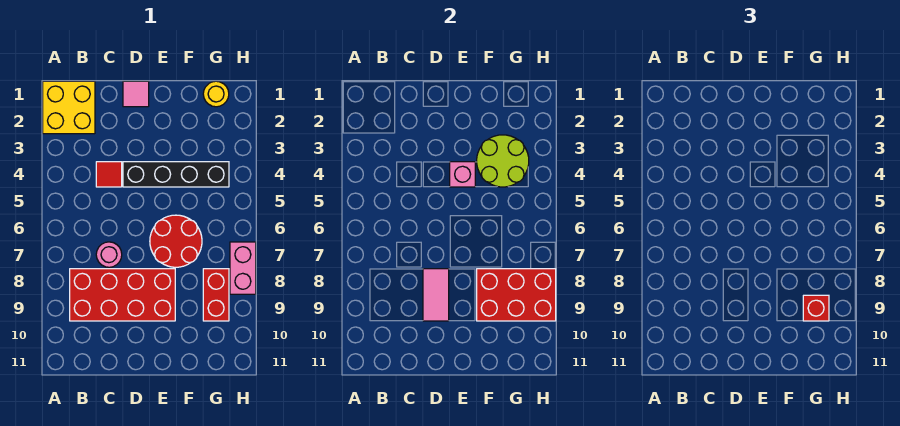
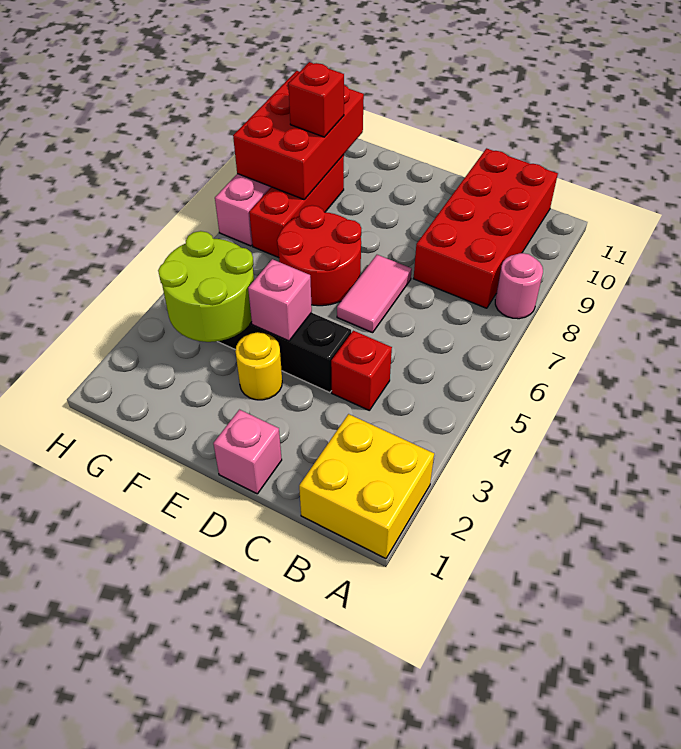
red 2x4 brick [70,269,175,321] -> red 2x4 brick turned to [413,148,558,308]
red 1x1 tile [96,162,122,187] -> red 1x1 brick [331,331,392,410]
pink 1x1 round brick [96,242,122,267] -> pink 1x1 round brick moved to [495,253,543,319]
pink 1x1 tile [123,81,149,107] -> pink 1x1 brick [213,410,282,494]
pink 1x2 tile [423,269,449,321] -> pink 1x2 tile moved to [337,255,412,333]
red 2x3 brick [477,269,556,321] -> red 2x3 brick turned to [233,71,364,200]
yellow 1x1 round brick [203,81,229,107] -> yellow 1x1 round brick moved to [235,332,282,400]
red 1x2 brick [203,269,229,321] -> red 1x3 brick [249,155,344,258]

